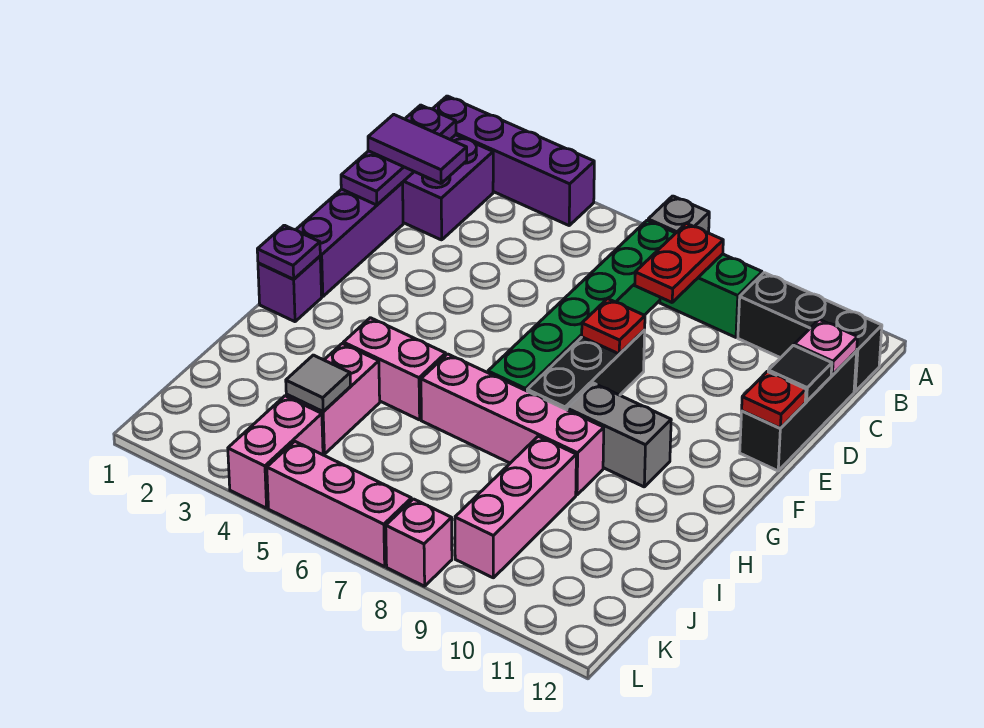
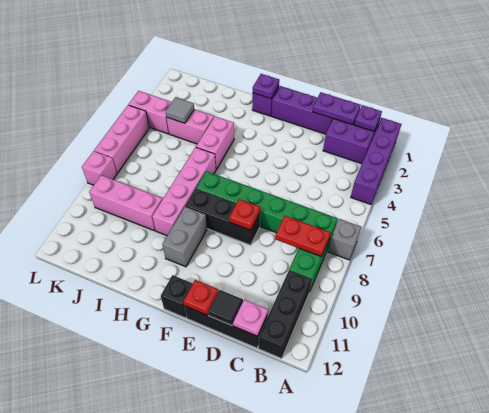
purple 1x2 tile [368,114,467,183] -> none
none -> black 1x1 brick [161,275,193,318]

